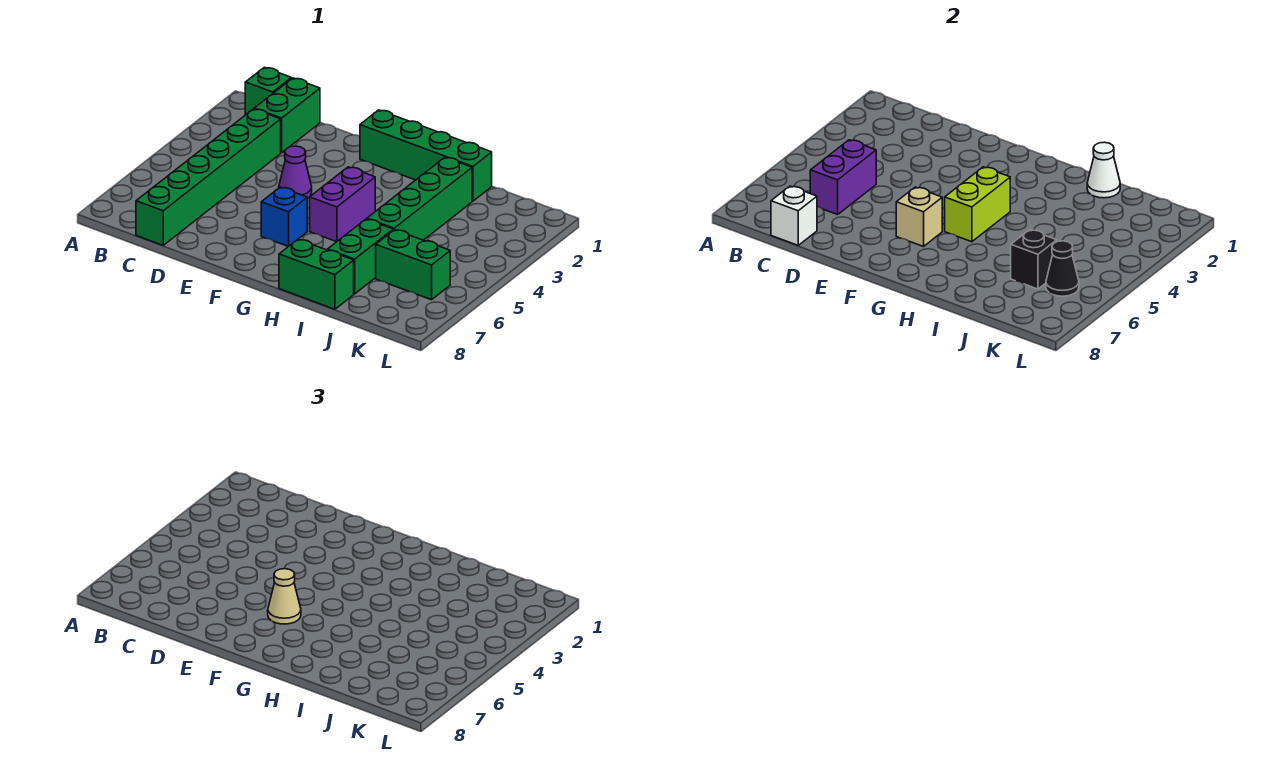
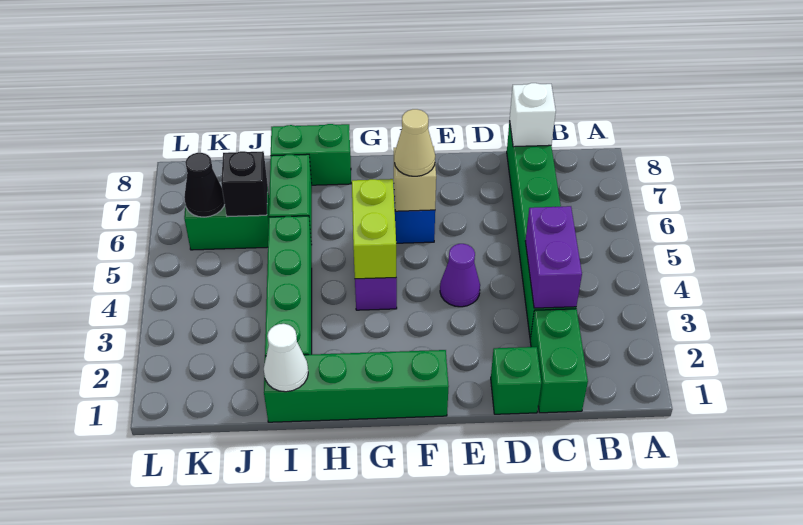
green 1x1 brick [245,67,291,115] -> green 1x1 brick moved to [491,347,541,414]
purple 1x2 brick [810,140,876,215] -> purple 1x2 brick moved to [525,206,582,308]

